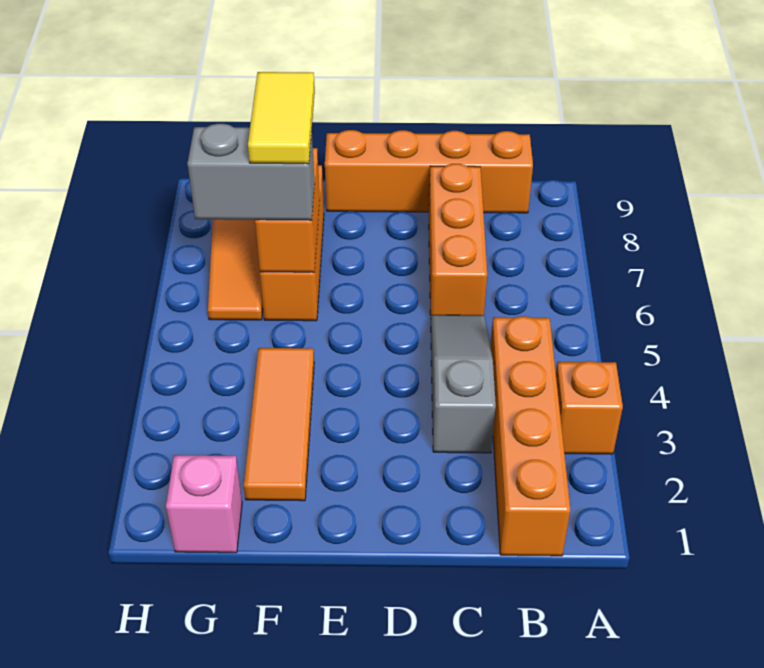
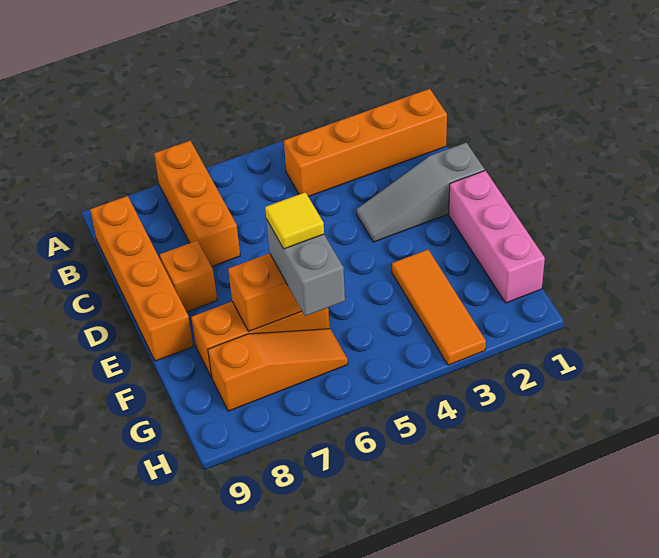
orange 1x1 brick [556,361,623,454] -> orange 1x1 brick moved to [160,241,217,312]
grey 1x3 slope [431,315,496,453] -> grey 1x3 slope moved to [357,143,485,242]
orange 1x3 brick [429,164,487,315] -> orange 1x3 brick turned to [154,141,240,266]
orange 1x3 tile [244,348,314,501] -> orange 1x3 tile turned to [392,250,486,365]
yellow 1x2 tile [248,72,315,164] -> yellow 1x1 tile [265,192,324,249]
pink 1x1 brick [166,455,242,553] -> pink 1x3 brick [449,171,545,303]

